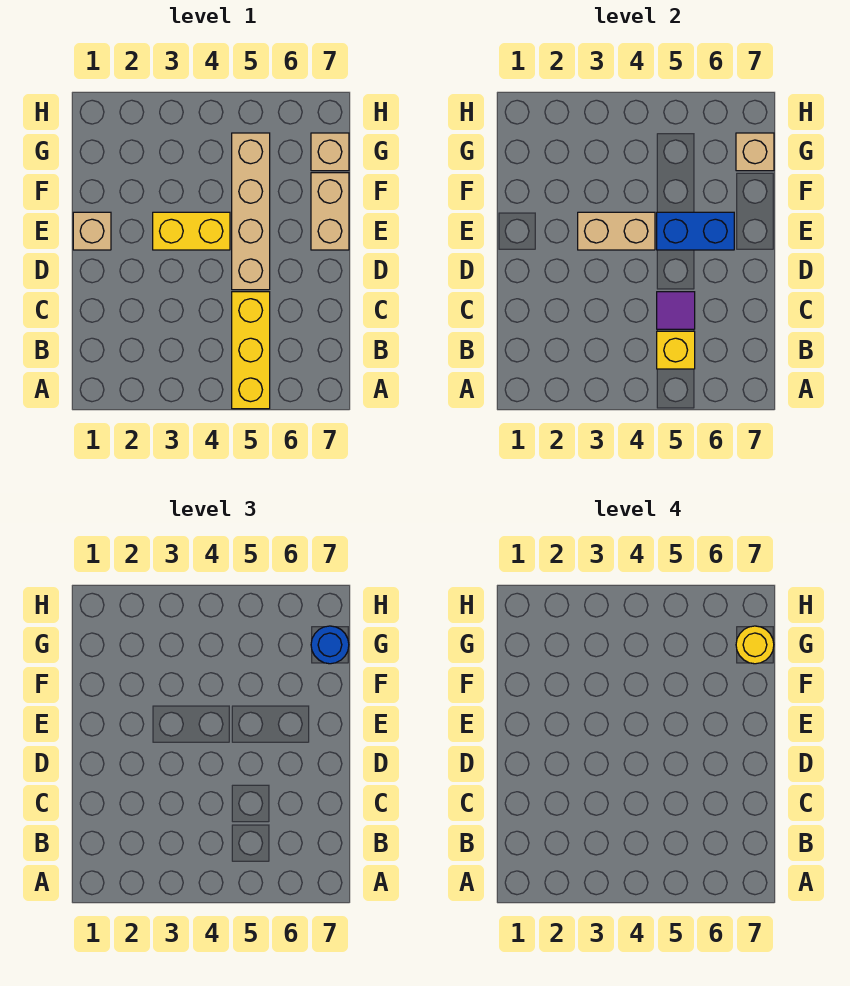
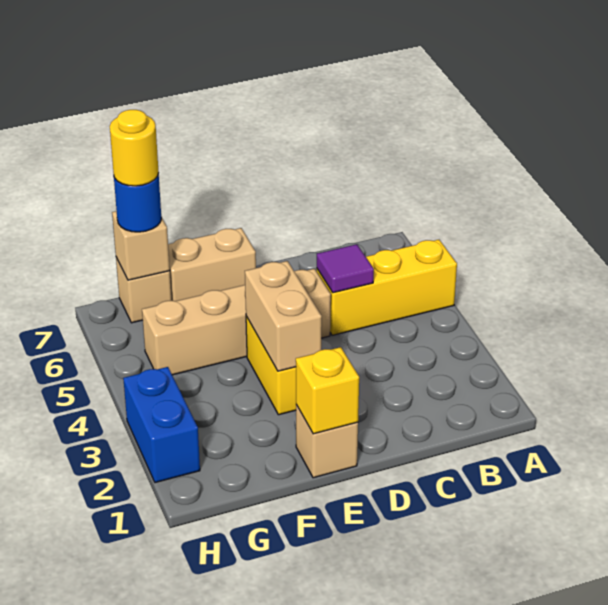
yellow 1x1 brick [657,331,695,369] -> yellow 1x1 brick moved to [296,347,359,434]
blue 1x2 brick [657,212,734,250] -> blue 1x2 brick moved to [123,367,200,483]

